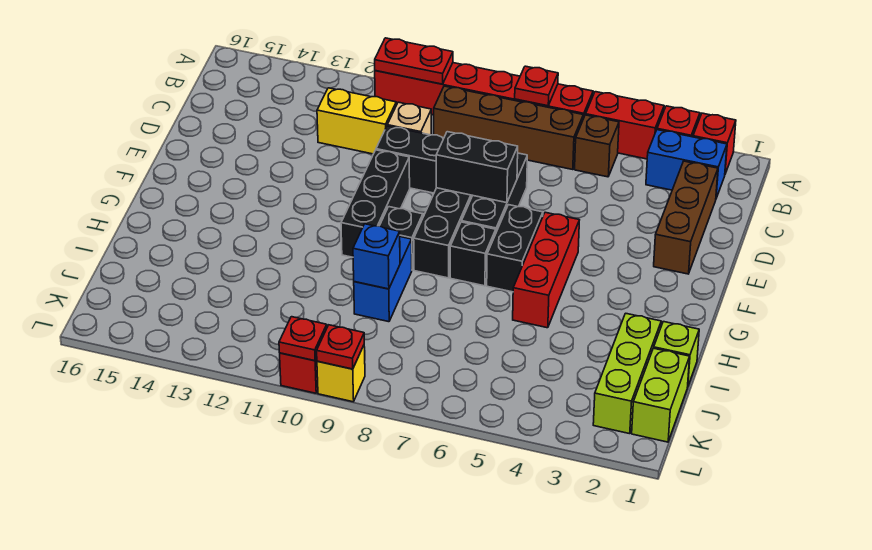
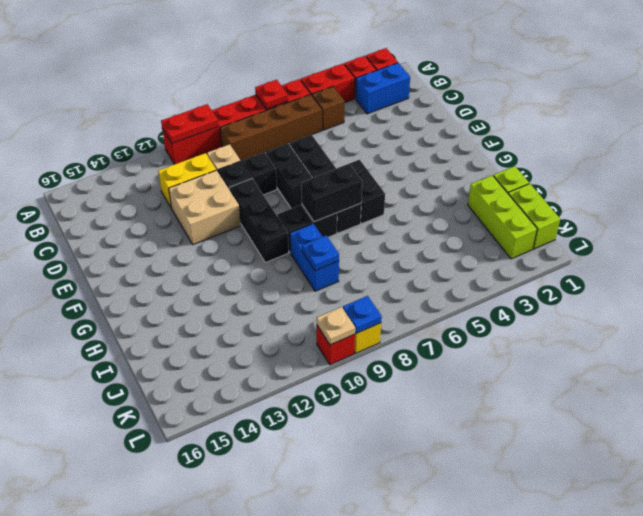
brown 1x3 brick [654,161,718,274] -> none
none -> tan 2x2 brick [169,170,241,244]
black 1x2 brick [436,132,518,203] -> black 1x2 brick moved to [302,164,362,222]
red 1x3 brick [513,212,579,328] -> none
blue 1x1 brick [353,224,400,289] -> blue 1x1 plate [302,236,339,271]
red 1x1 plate [317,325,364,369] -> blue 1x1 plate [343,296,382,333]
red 1x1 plate [279,317,327,361] -> tan 1x1 plate [317,307,355,345]

